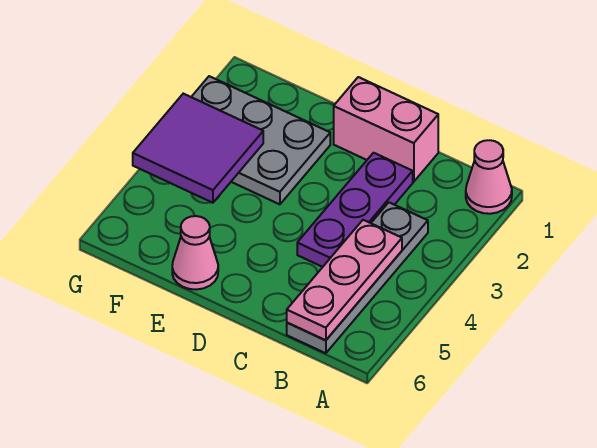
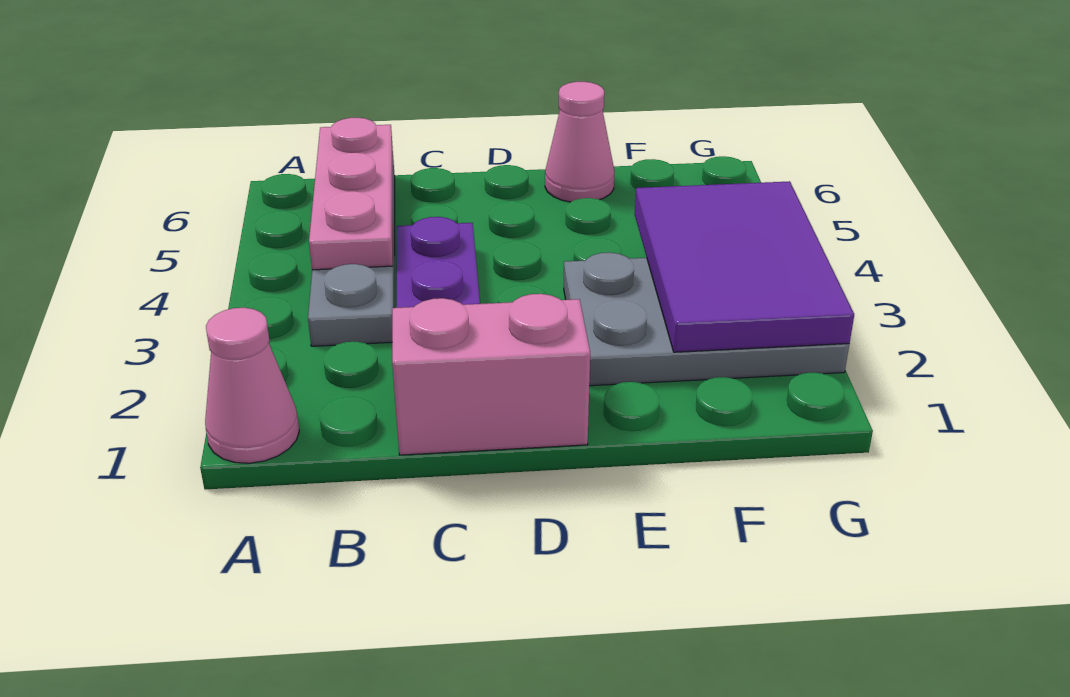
purple 2x2 tile [133,94,263,203] -> purple 2x3 tile [635,181,854,352]

